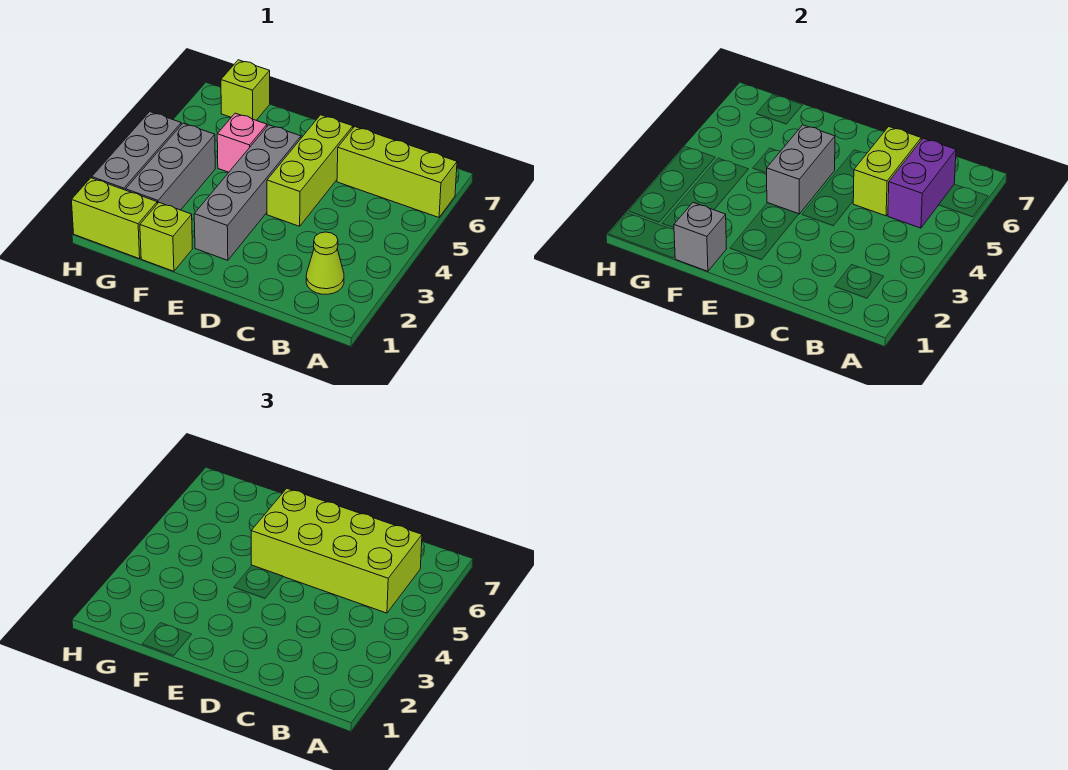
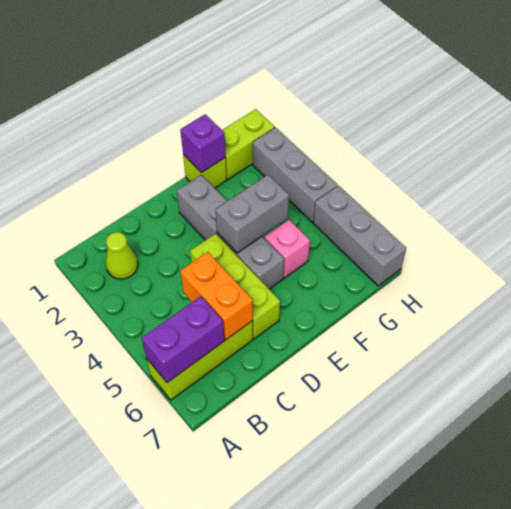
purple 1x2 brick [888,138,956,228] -> purple 1x2 brick turned to [142,297,225,383]
lime 2x4 brick [251,489,422,613] -> none
lime 1x2 brick [853,127,921,216] -> orange 1x2 brick [180,252,253,340]
grey 1x2 brick [767,125,835,214] -> grey 1x2 brick turned to [215,175,289,253]
grey 1x1 brick [674,203,726,271] -> purple 1x1 brick [180,114,226,173]
grey 1x3 brick [126,123,215,210] -> grey 1x3 brick moved to [313,186,406,286]
lime 1x1 brick [221,60,270,120] -> none

